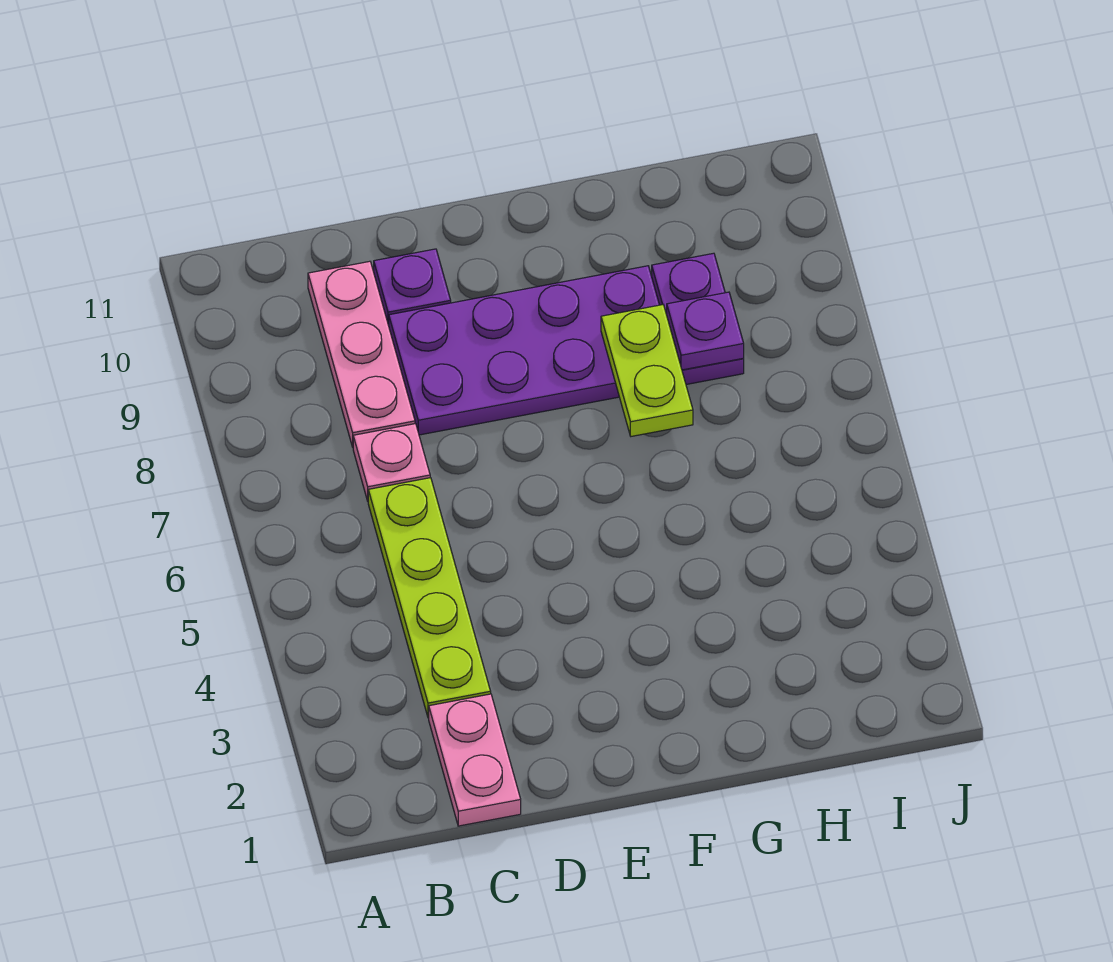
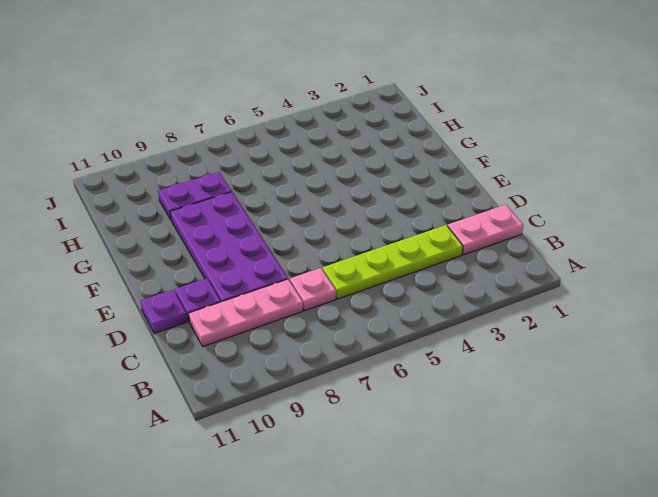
lime 1x2 plate [601,305,693,436] -> none
purple 1x1 plate [667,292,744,370] -> purple 1x1 plate moved to [141,290,187,334]

